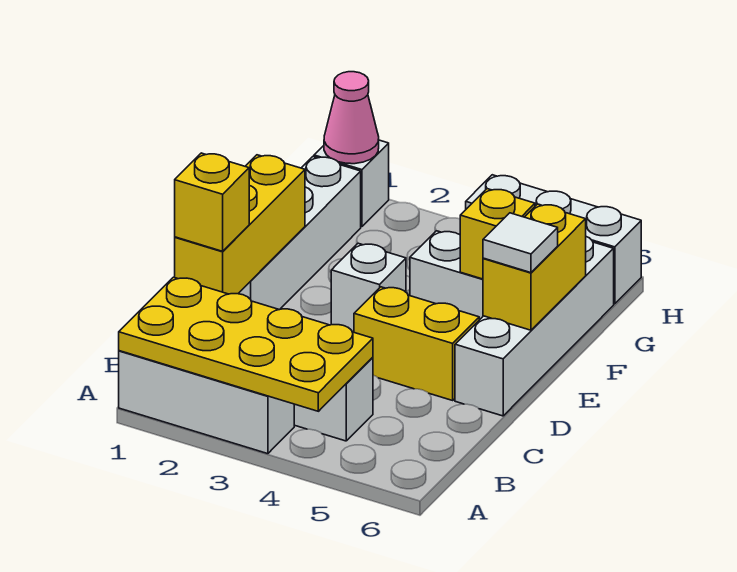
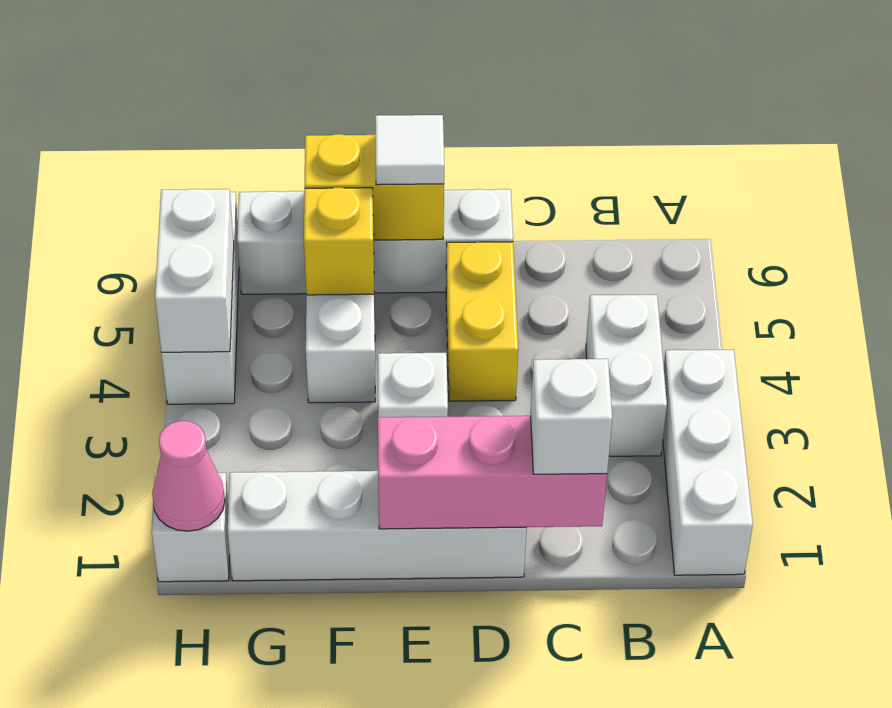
yellow 2x4 plate [119,277,373,411] -> none
yellow 1x3 brick [175,155,305,294] -> pink 1x3 brick [378,416,607,529]
yellow 1x1 brick [175,153,249,251] -> white 1x1 brick [531,359,612,474]
none -> white 1x2 brick [155,189,234,352]

